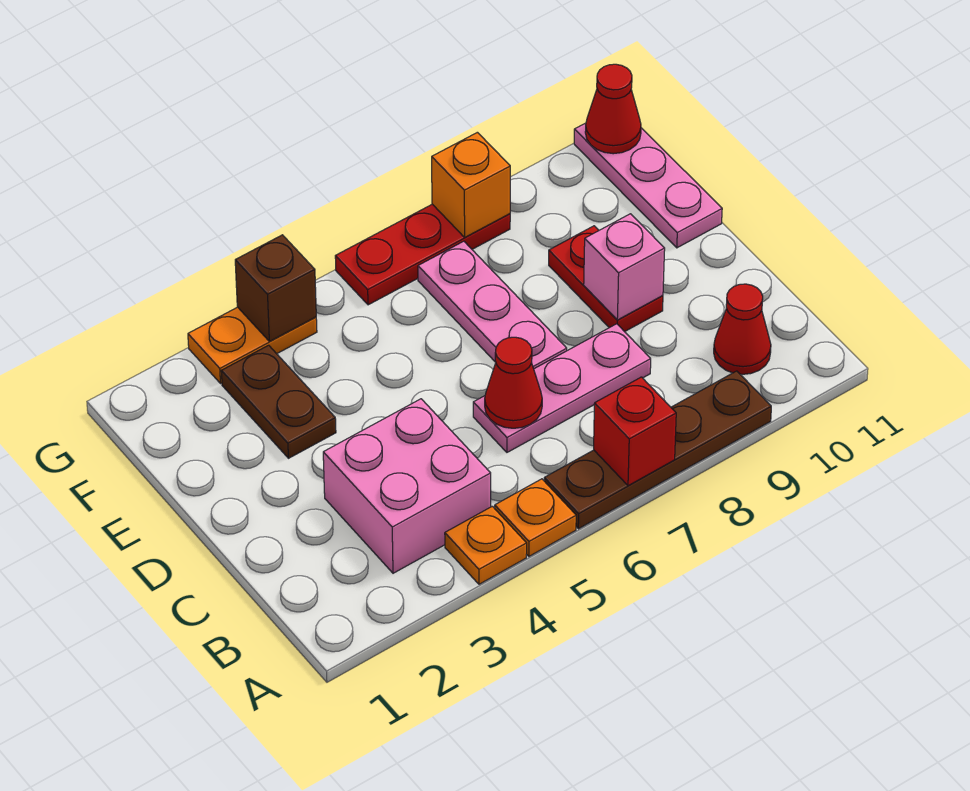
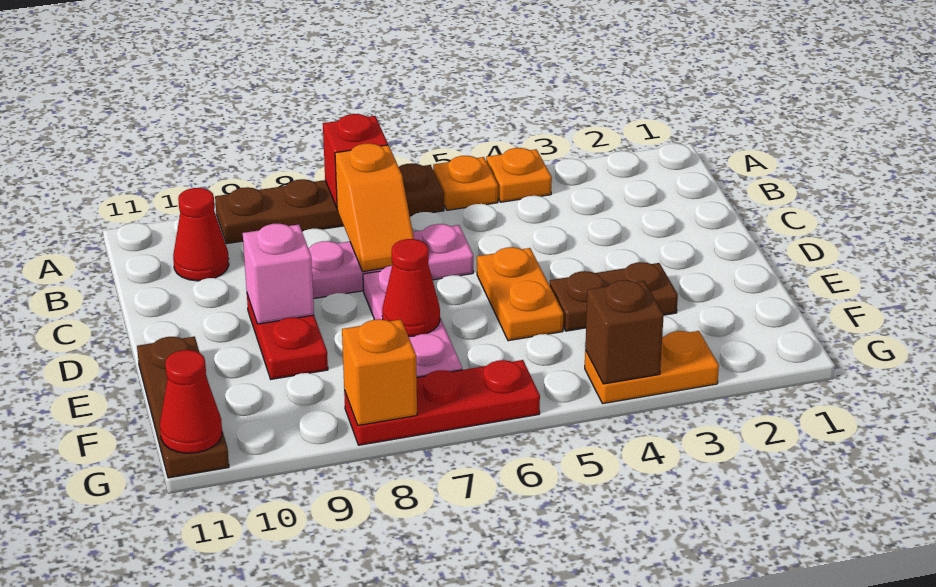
pink 2x2 brick [323,399,491,573] -> none
none -> orange 1x2 slope [335,143,414,272]
red 1x1 cone [485,337,542,428] -> red 1x1 cone moved to [382,239,440,336]
none -> orange 1x2 plate [477,247,563,341]
brown 1x2 plate [221,345,336,458] -> brown 1x2 plate turned to [550,262,678,331]
pink 1x3 plate [574,123,722,248] -> brown 1x3 plate [137,337,229,478]

